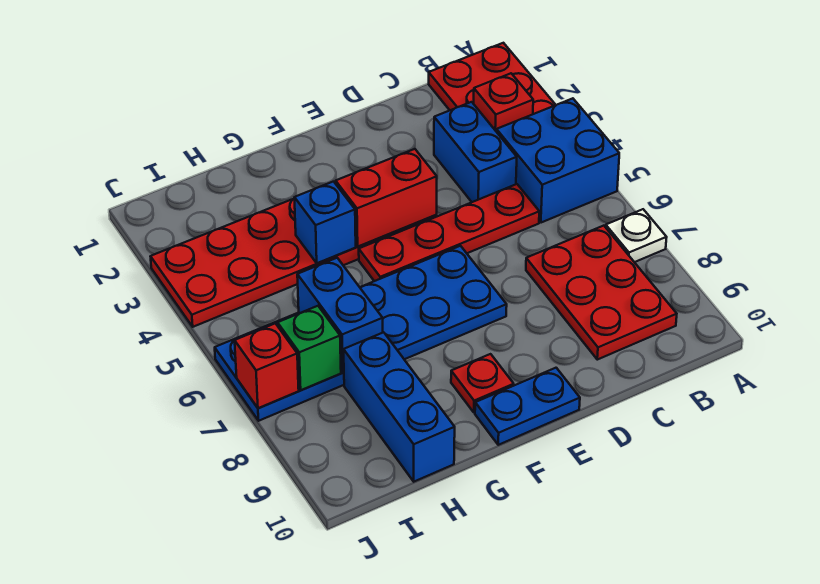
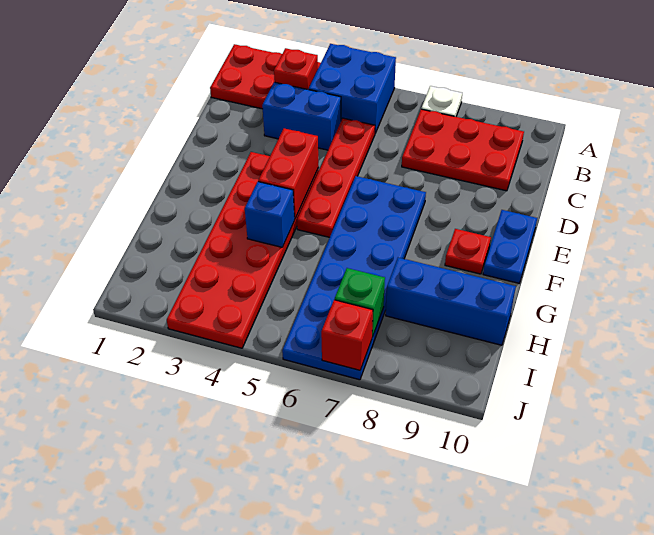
blue 1x2 brick [297,258,383,373] -> none

